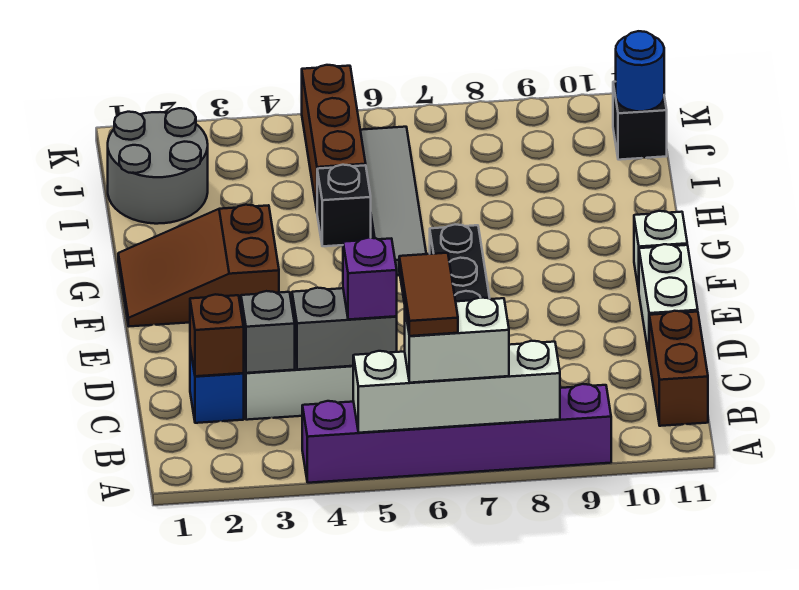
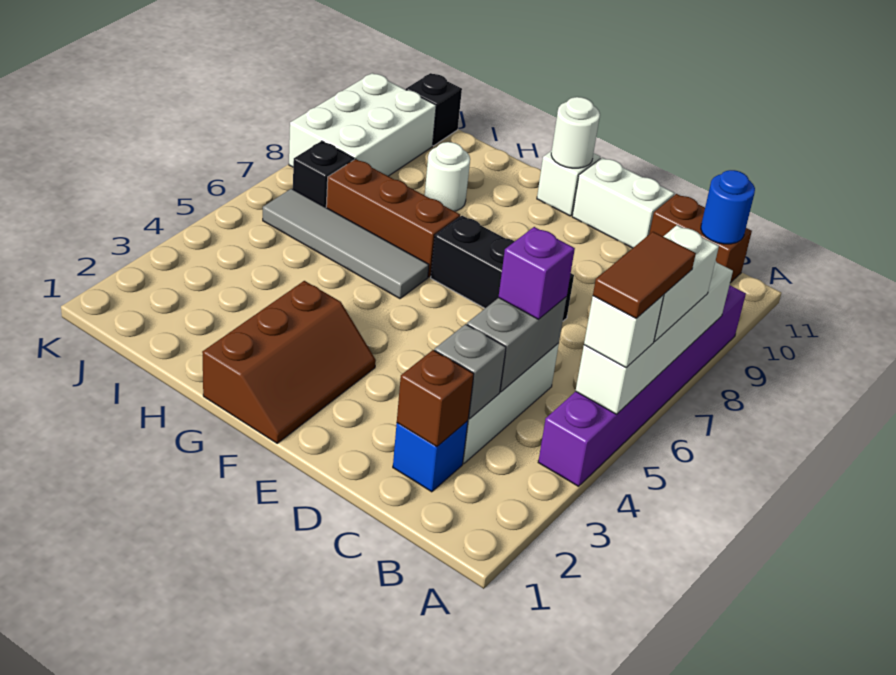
none -> white 1x1 brick [584,295,664,368]
brown 1x2 tile [399,253,458,336] -> brown 1x2 tile turned to [593,232,696,318]
brown 2x3 slope [118,205,279,326] -> brown 2x3 slope turned to [202,281,376,443]
none -> white 1x1 round brick [551,97,600,168]
black 1x1 brick [317,165,371,246] -> black 1x1 brick moved to [293,141,354,207]
none -> white 1x1 round brick [425,142,470,211]
grey 2x2 round brick [108,108,208,224] -> none
brown 1x3 brick [302,65,366,210] -> brown 1x3 brick moved to [326,159,460,277]
none -> white 2x3 brick [289,73,436,176]
blue 1x1 round brick [616,31,664,111] -> blue 1x1 round brick moved to [701,170,755,244]

